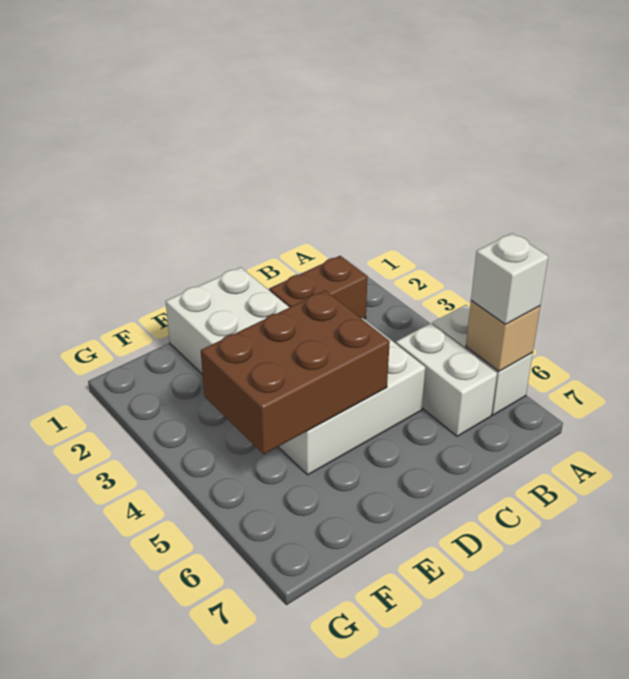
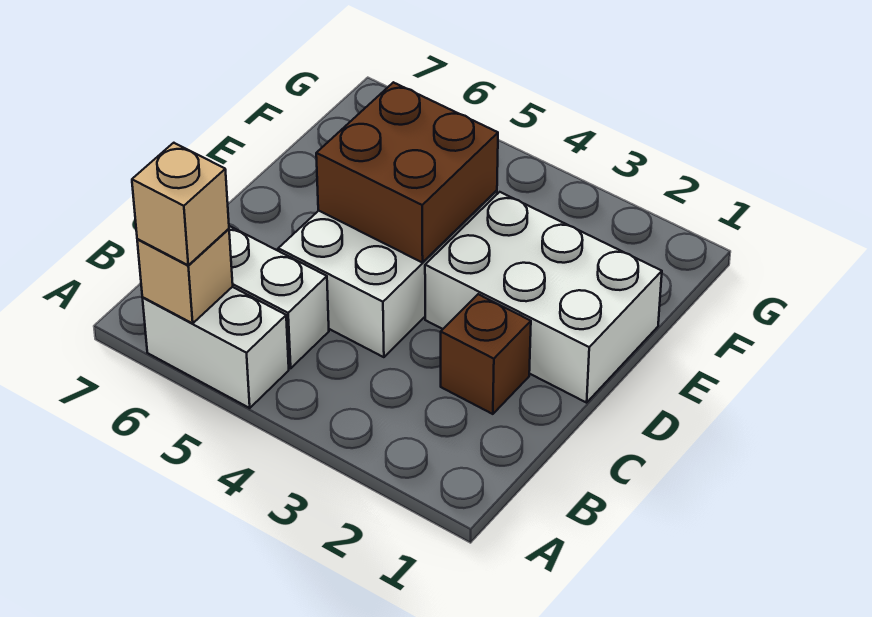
white 1x1 brick [471,233,548,324] -> tan 1x1 brick [132,143,229,265]
brown 1x2 brick [269,256,367,319] -> brown 1x1 brick [441,294,531,414]
brown 2x3 brick [201,290,390,454] -> brown 2x2 brick [316,82,498,263]

